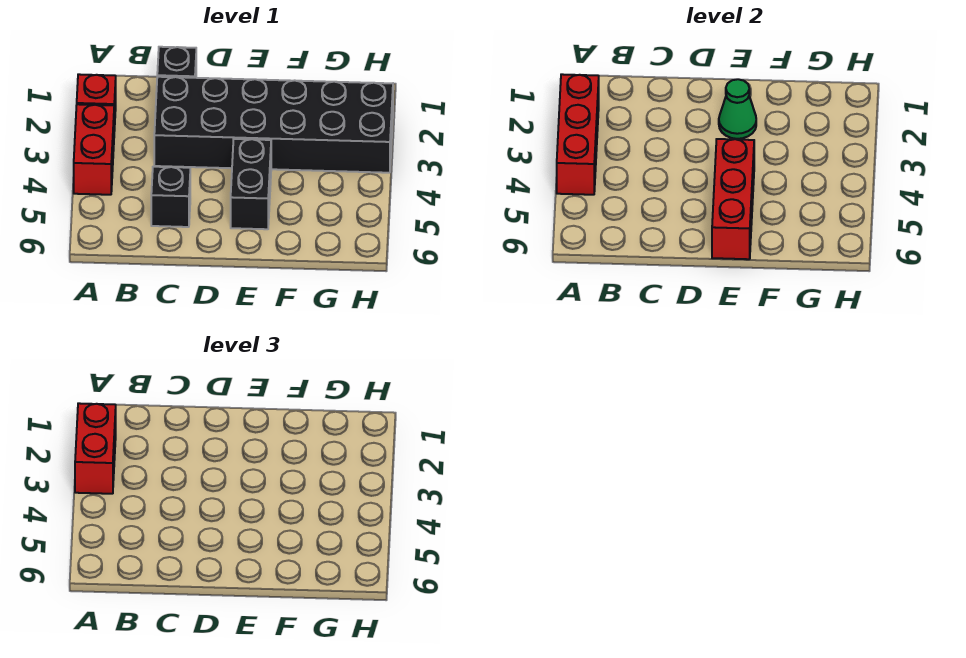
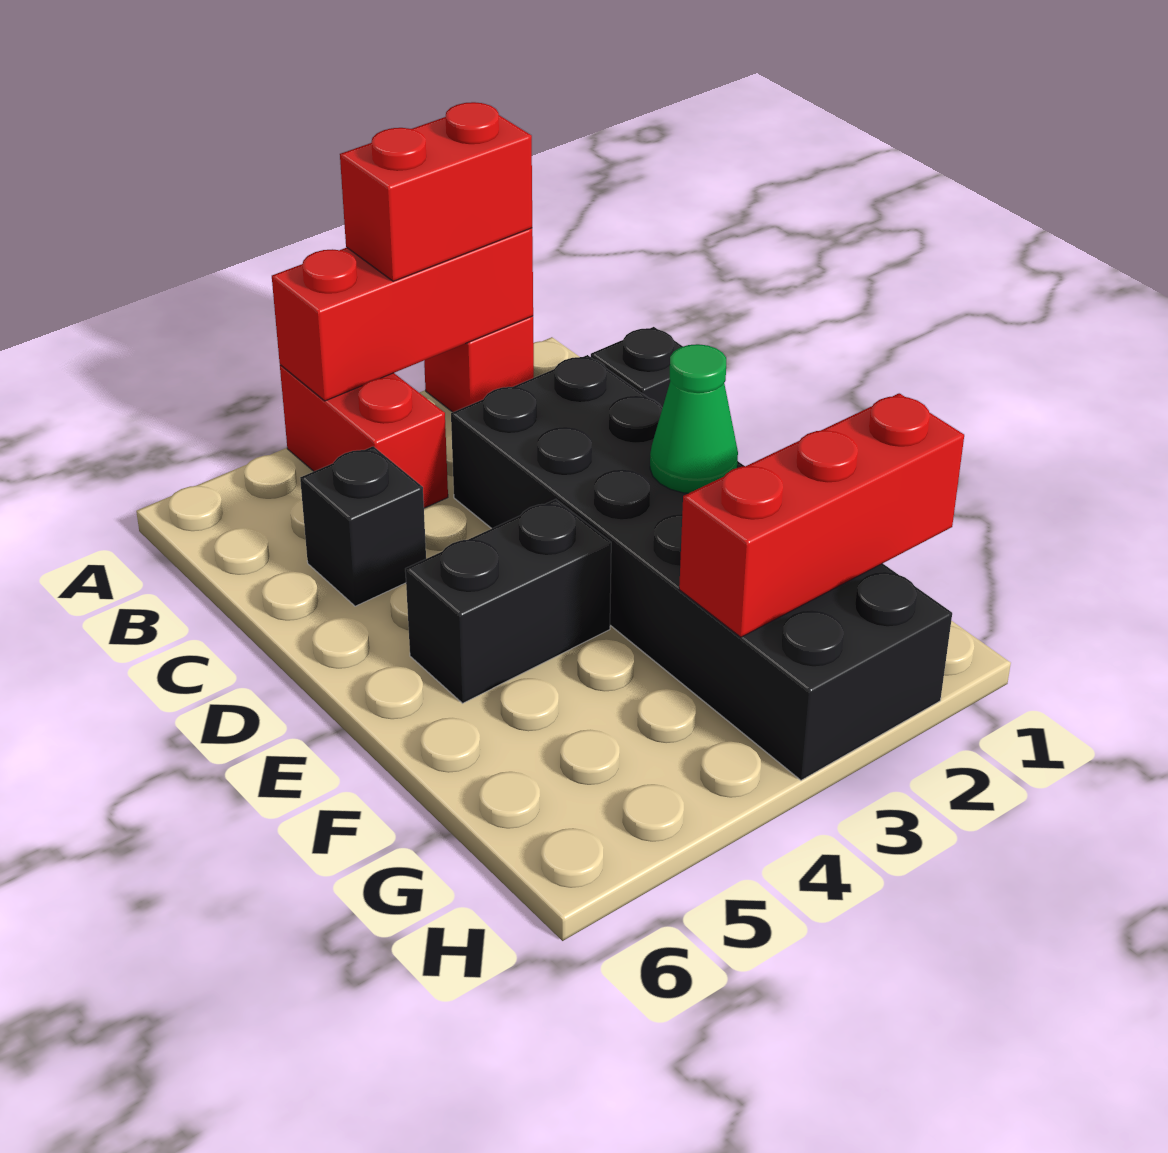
red 1x2 brick [74,104,114,195] -> red 1x2 brick turned to [280,365,448,508]
red 1x3 brick [712,139,754,259] -> red 1x3 brick moved to [679,393,964,637]

